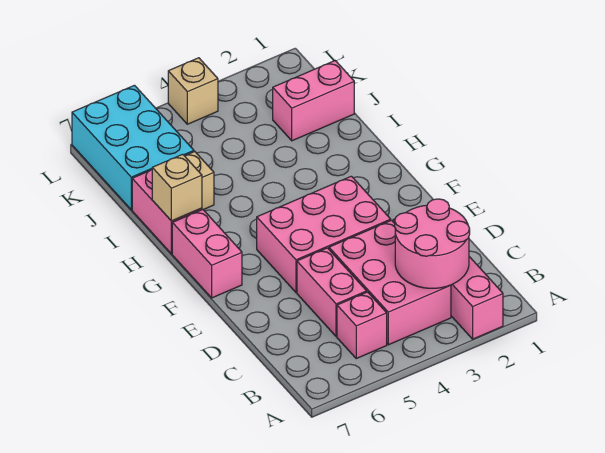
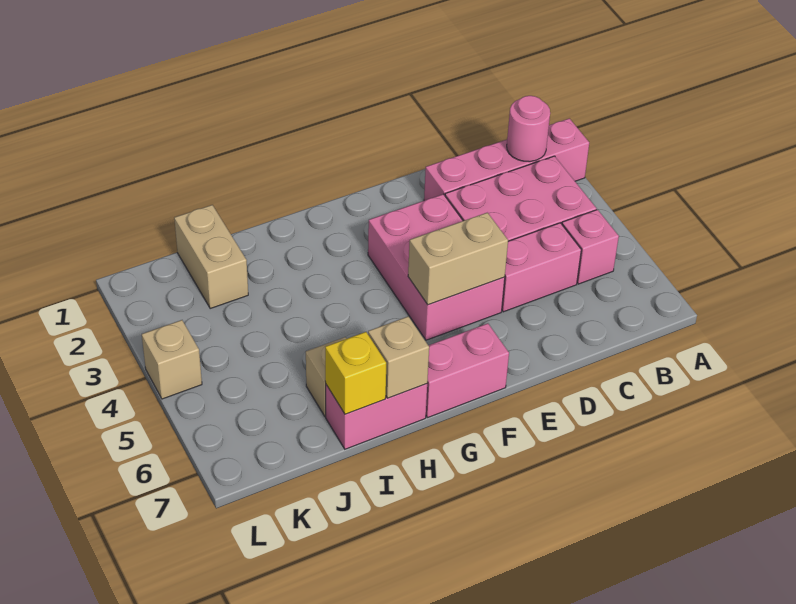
pink 2x2 round brick [395,199,470,288] -> pink 1x1 round brick [507,96,550,162]
none -> tan 1x2 brick [408,213,508,305]
none -> yellow 1x1 brick [325,332,386,414]
pink 1x2 brick [273,61,354,141] -> tan 1x2 brick [174,205,248,308]
cyan 2x3 brick [72,85,194,210] -> none

